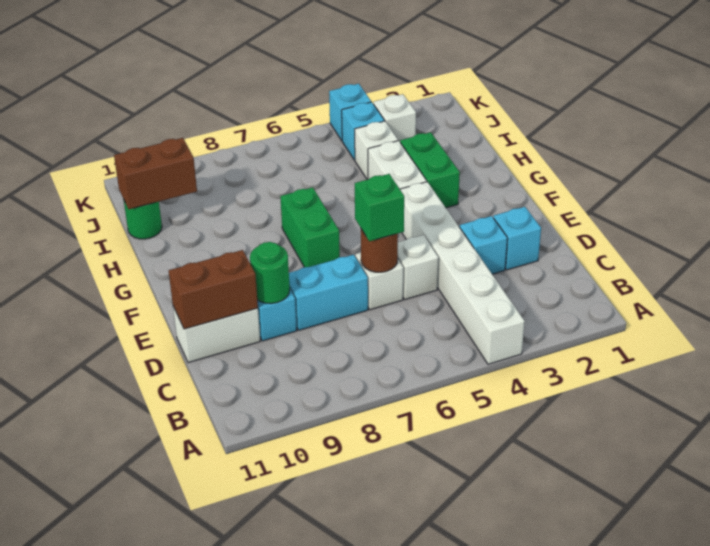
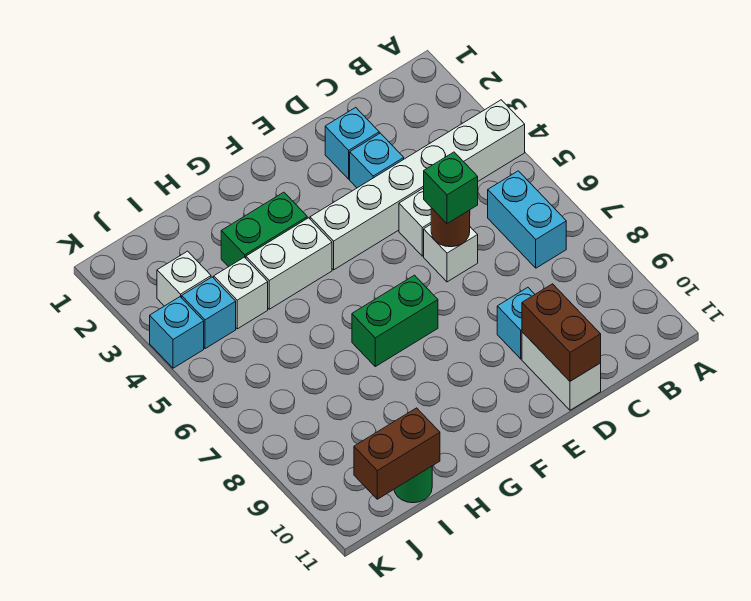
cyan 1x2 brick [289,254,368,330] -> cyan 1x2 brick moved to [488,171,566,268]
green 1x1 round brick [250,242,290,304] -> none
brown 1x2 brick [114,138,197,209] -> brown 1x2 brick turned to [354,408,440,499]

